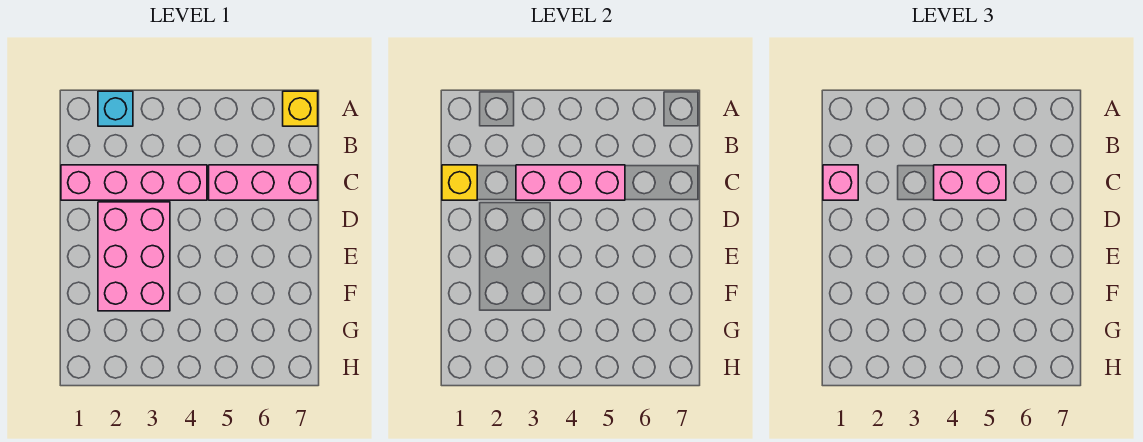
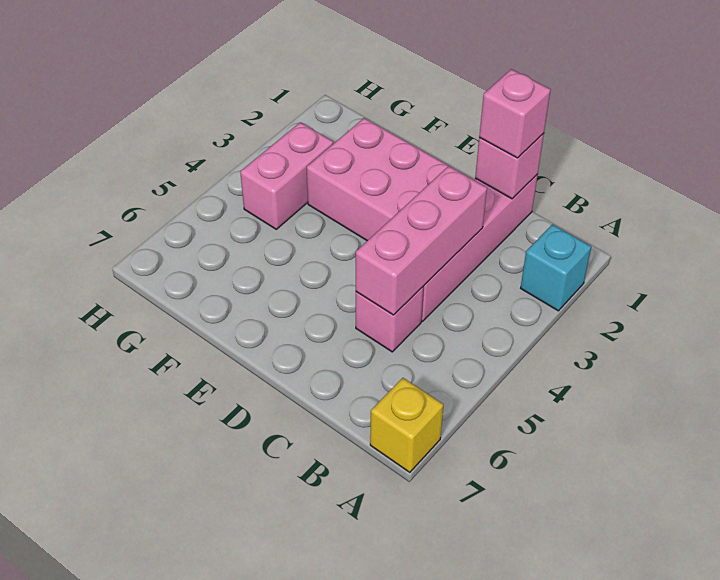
yellow 1x1 brick [442,165,477,200] -> pink 1x1 brick [475,133,544,199]
pink 1x2 brick [934,165,1006,200] -> pink 1x2 brick moved to [240,122,333,229]
pink 1x3 brick [209,165,318,200] -> pink 1x1 brick [356,287,423,352]

